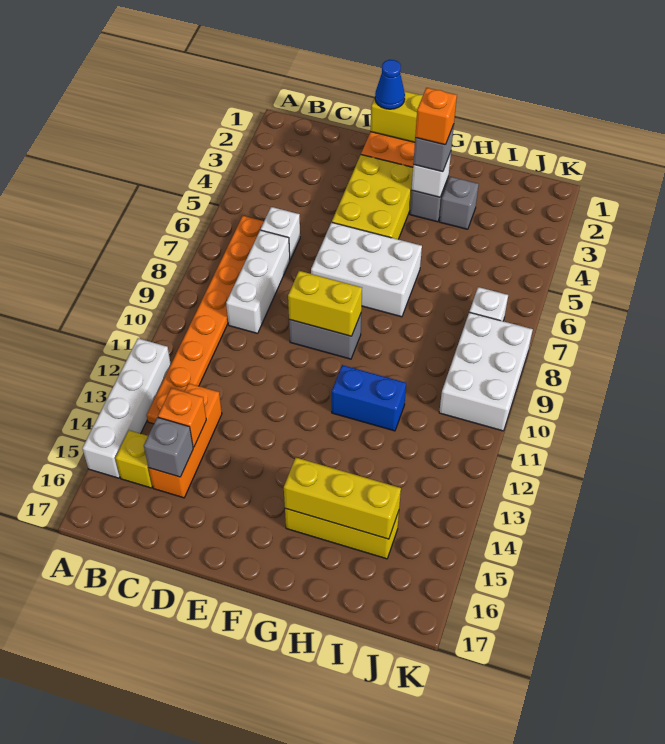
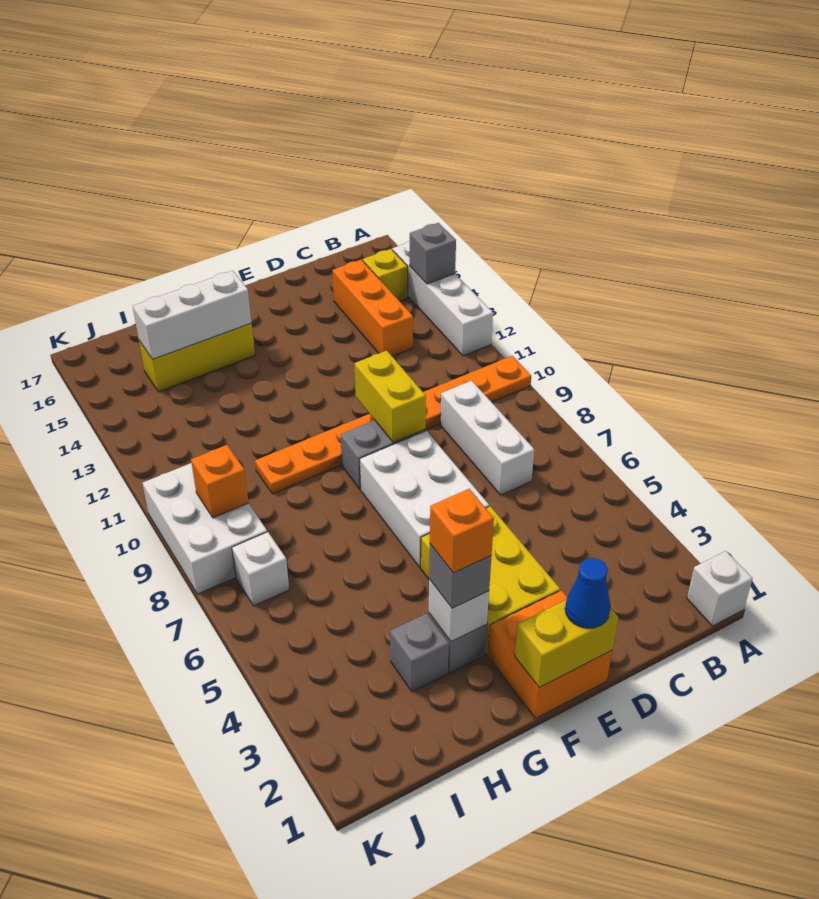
orange 1x8 plate [147,216,264,424] -> orange 1x8 plate turned to [255,356,531,494]
white 1x1 brick [261,207,300,260] -> white 1x1 brick moved to [687,551,753,626]
orange 1x1 brick [158,388,206,447] -> orange 1x1 brick moved to [191,445,249,518]
grey 1x1 brick [144,417,193,477] -> grey 1x1 brick moved to [410,223,456,284]
white 2x3 brick [311,222,422,317] -> white 2x3 brick turned to [360,431,489,567]
yellow 1x2 brick [288,271,362,336] -> yellow 1x2 brick turned to [354,351,426,443]
blue 1x2 brick [332,365,406,431] -> none
yellow 1x3 brick [284,458,401,539] -> white 1x3 brick [133,271,252,359]

